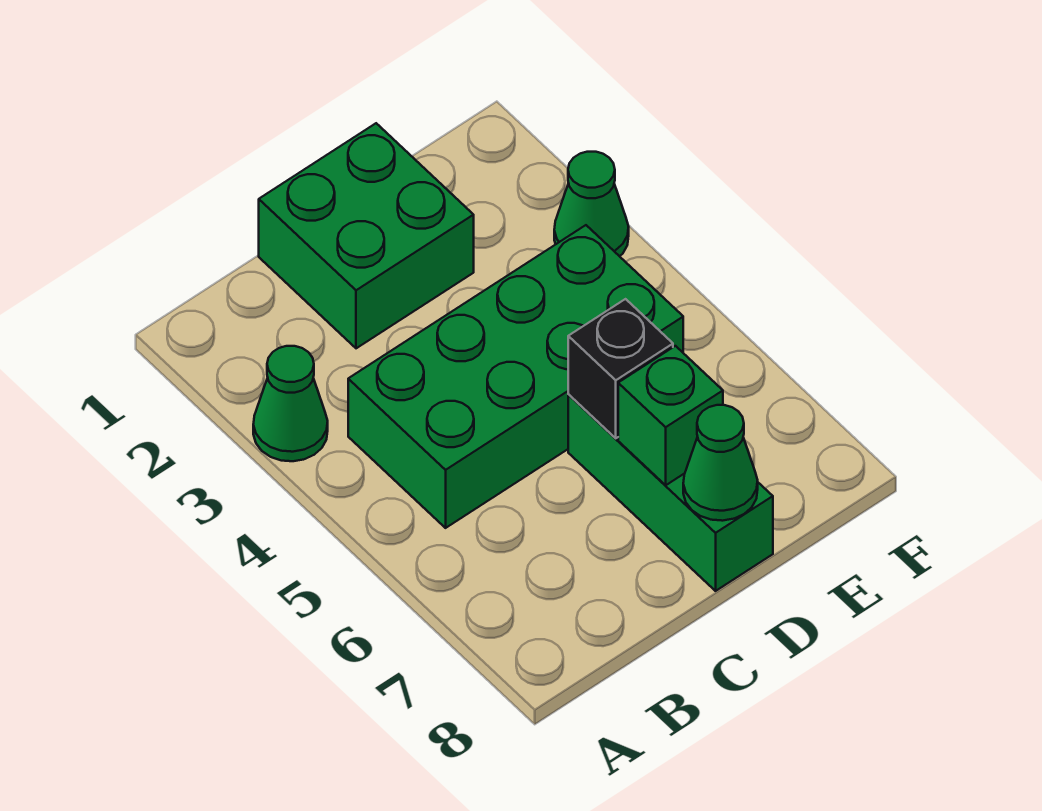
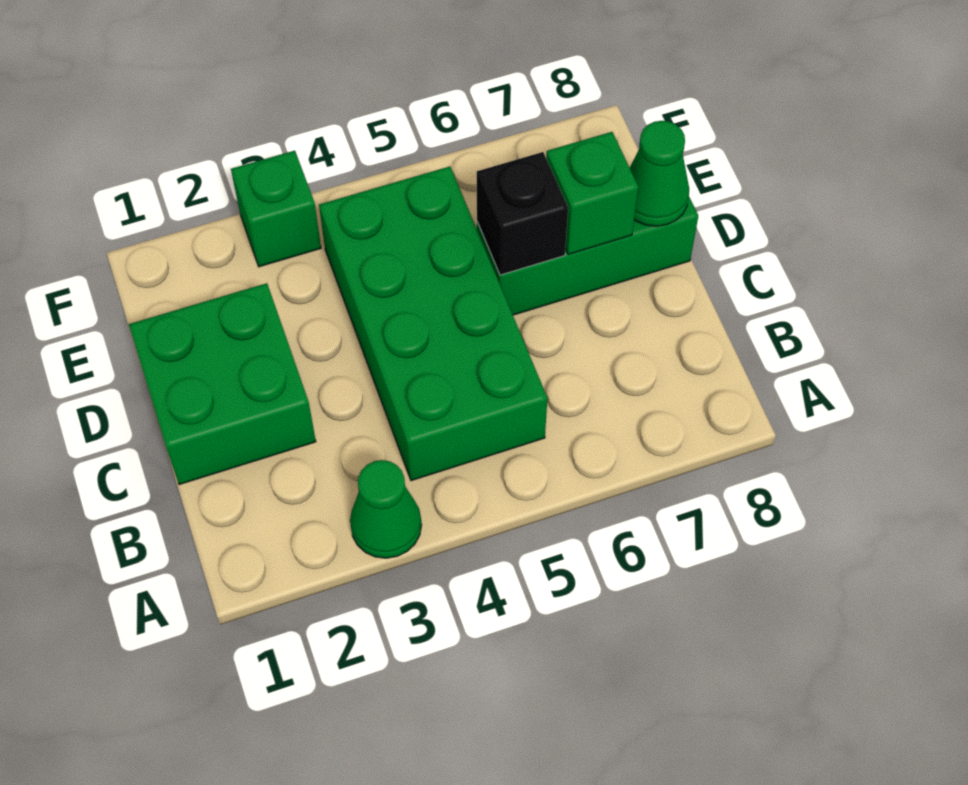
green 1x1 cone [554,152,629,256] -> green 1x1 brick [231,151,321,267]

